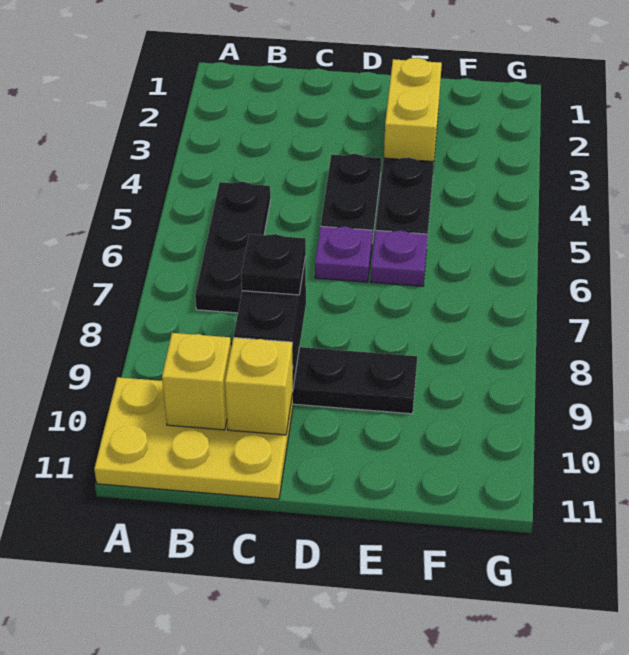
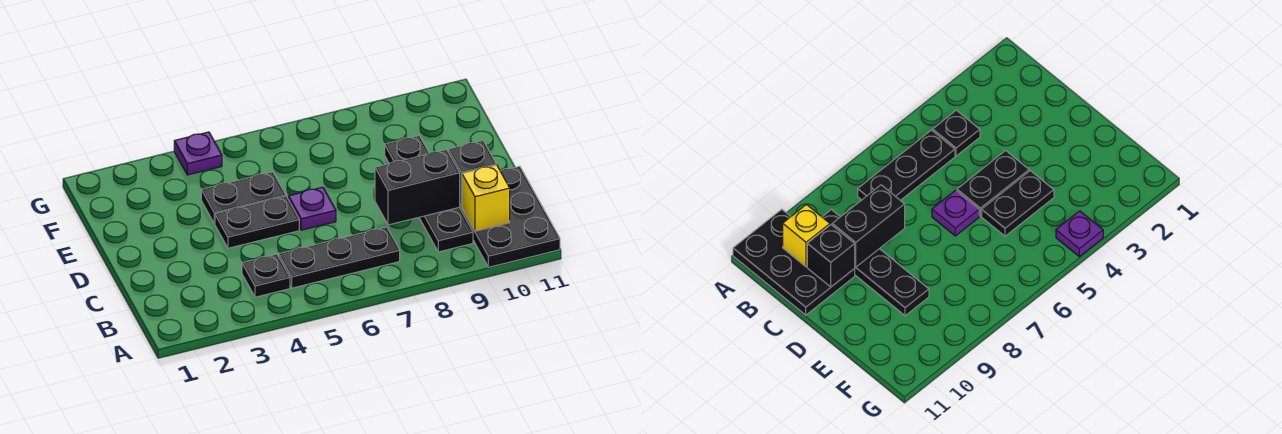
yellow 2x3 plate [94,377,293,499] -> black 2x3 plate [459,166,560,267]
black 1x1 plate [241,234,306,295] -> black 1x1 plate moved to [242,254,290,297]
yellow 1x1 brick [225,338,293,435] -> black 1x1 brick [448,141,496,207]
yellow 1x2 brick [384,58,442,162] -> none
purple 1x1 plate [370,230,428,286] -> purple 1x1 plate moved to [174,132,222,175]

